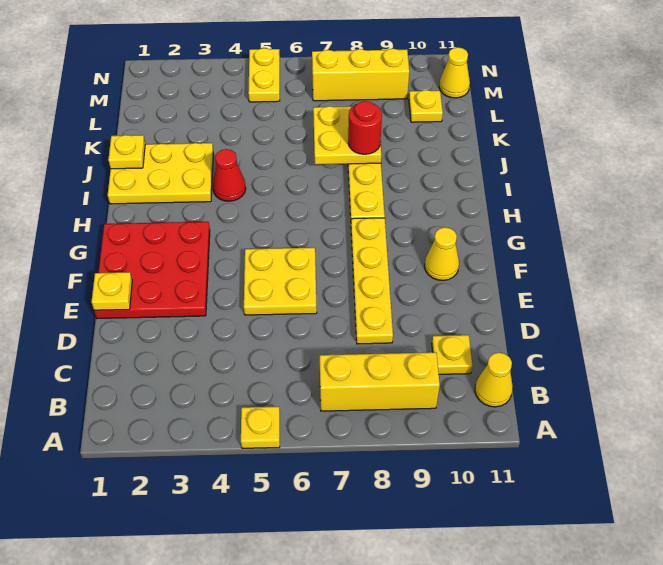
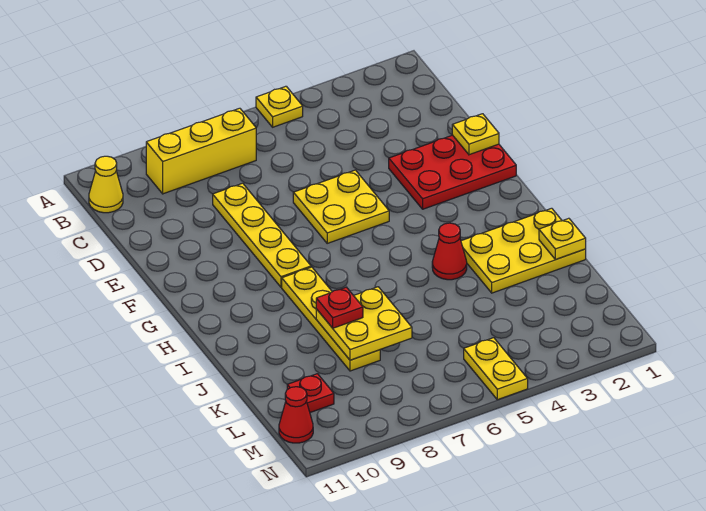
yellow 1x1 plate [432,335,473,374] -> none
red 3x3 plate [94,222,210,319] -> red 2x3 plate [389,135,516,209]
yellow 1x1 cone [425,227,459,280] -> none
red 1x1 round brick [348,101,382,154] -> red 1x1 plate [316,287,363,328]
yellow 1x1 plate [409,90,443,122] -> red 1x1 plate [287,374,334,412]
yellow 1x3 brick [312,49,409,101] -> none
yellow 1x1 cone [439,47,470,98] -> red 1x1 cone [279,387,313,443]

